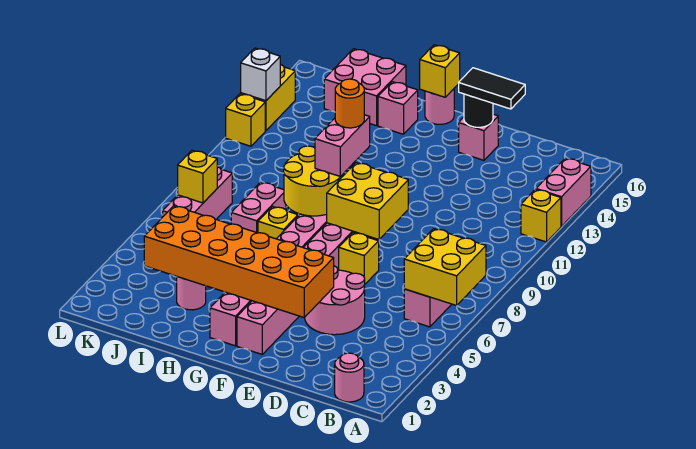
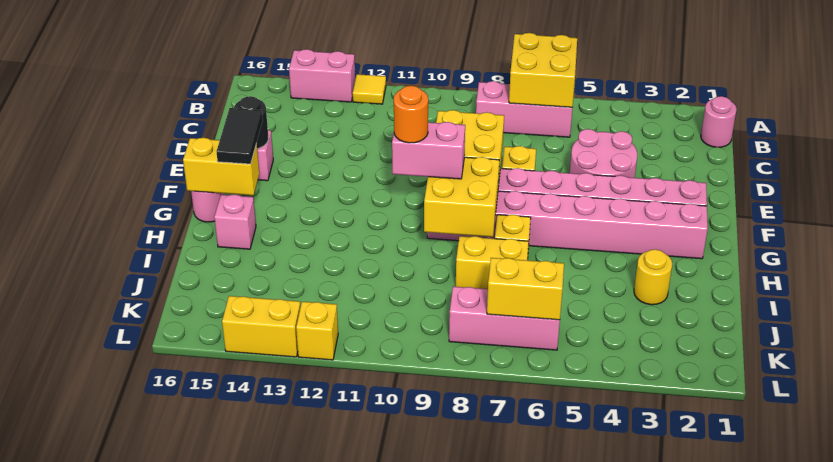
yellow 1x1 brick [521,189,561,242] -> yellow 1x1 tile [353,74,386,104]
black 1x2 tile [459,68,525,109] -> black 1x2 tile moved to [216,108,263,164]
orange 2x6 brick [144,206,334,318] -> none
yellow 2x2 round brick [284,146,344,216] -> yellow 2x2 brick [424,157,499,237]
yellow 1x1 brick [420,45,460,97] -> yellow 1x2 brick [183,138,259,195]
pink 1x1 round brick [177,277,206,310] -> yellow 1x1 round brick [634,249,672,305]
pink 1x2 brick [231,182,286,233] -> yellow 1x2 brick [456,236,529,289]
pink 2x2 brick [324,49,406,126] -> none
yellow 1x1 brick [178,150,217,203] -> yellow 1x2 brick [487,258,564,320]
white 1x1 brick [241,48,280,101] -> none

